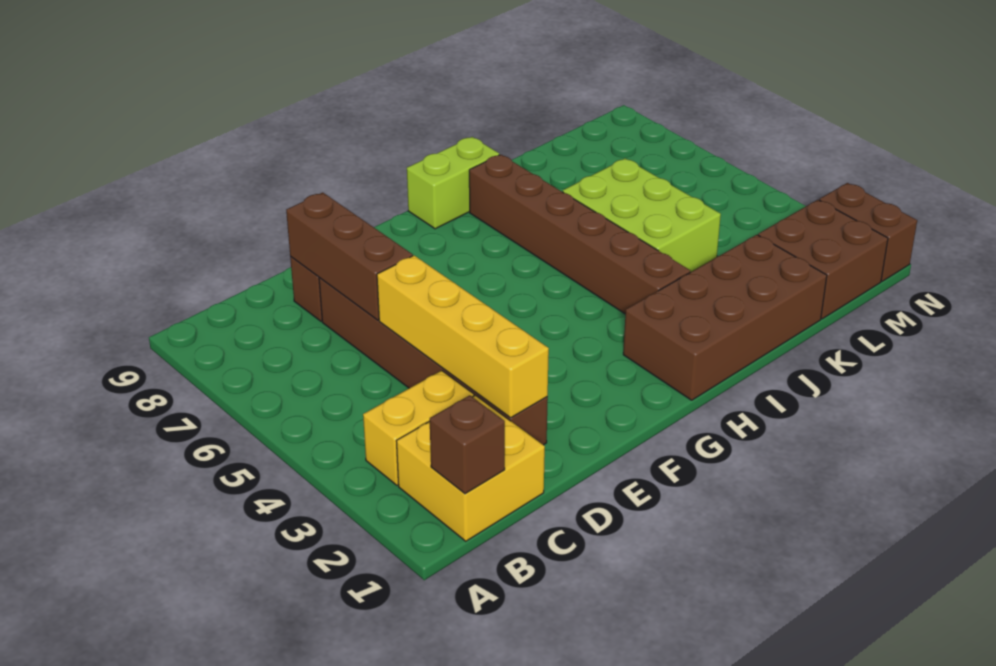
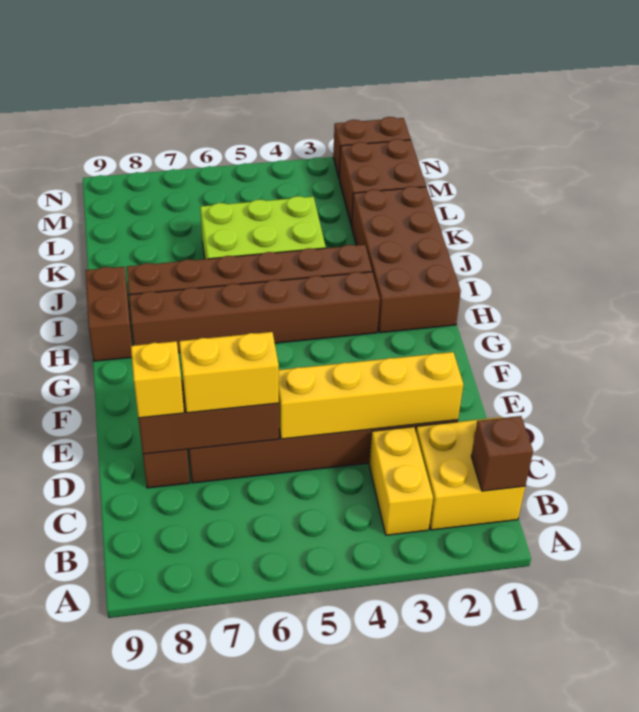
none -> yellow 1x2 brick [179,332,279,413]
none -> yellow 1x1 brick [131,341,184,418]
none -> brown 1x6 brick [129,272,380,353]
lime 1x2 brick [407,137,499,229] -> brown 1x2 brick [85,267,133,361]

